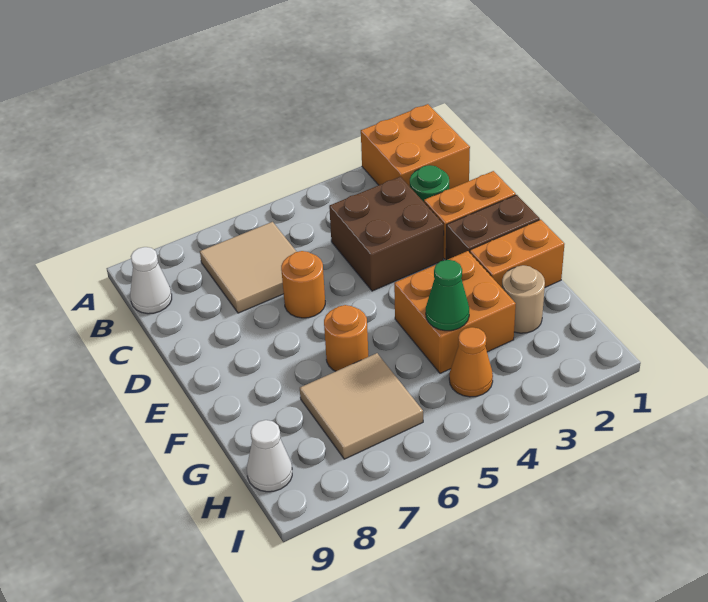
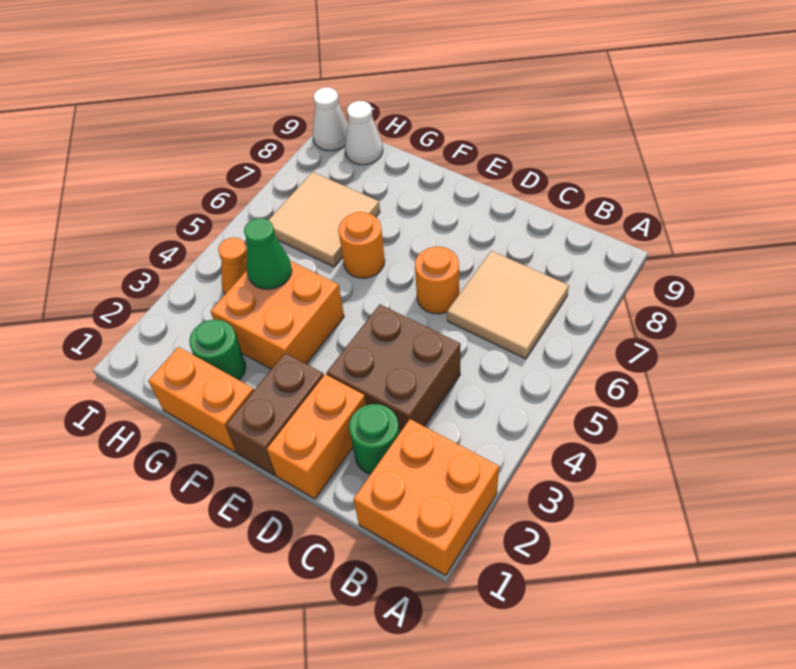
white 1x1 cone [130,247,172,314] -> white 1x1 cone moved to [313,87,348,151]
orange 1x2 brick [470,220,564,288] -> orange 1x2 brick turned to [148,347,254,452]
tan 1x1 round brick [502,265,545,333] -> green 1x1 round brick [189,320,246,380]

